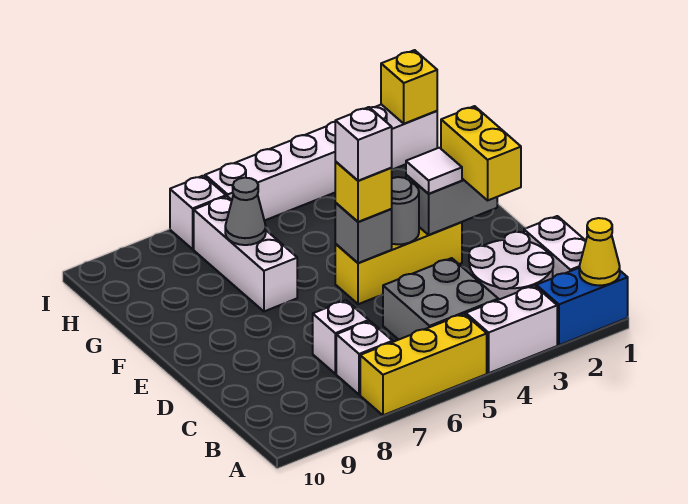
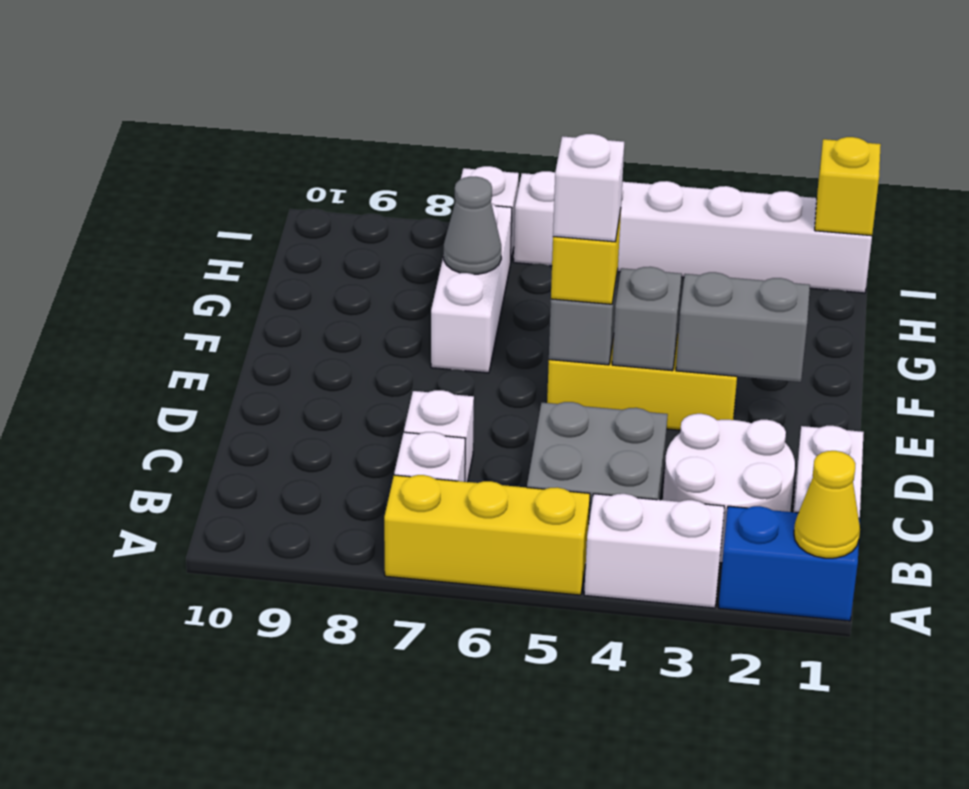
yellow 1x2 brick [441,106,521,200] -> none
white 1x1 tile [406,148,462,194] -> none
grey 1x1 round brick [392,177,419,244] -> grey 1x1 brick [612,267,682,371]

